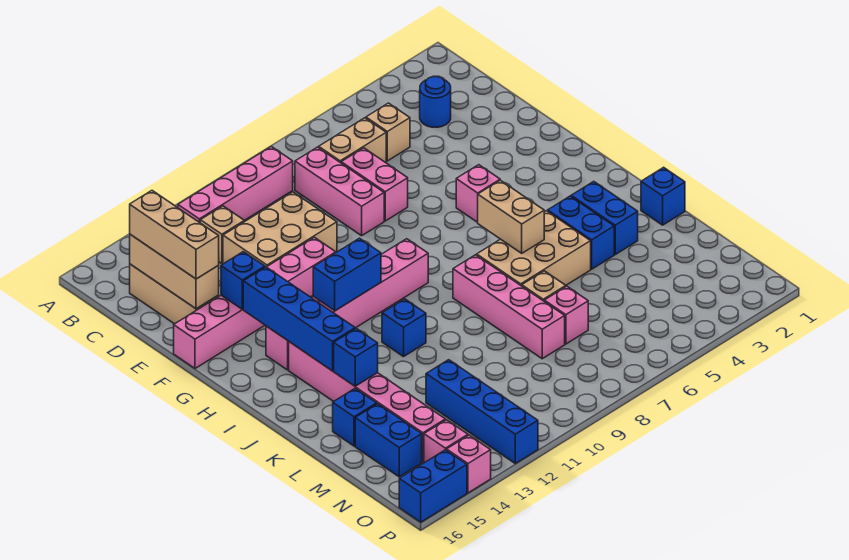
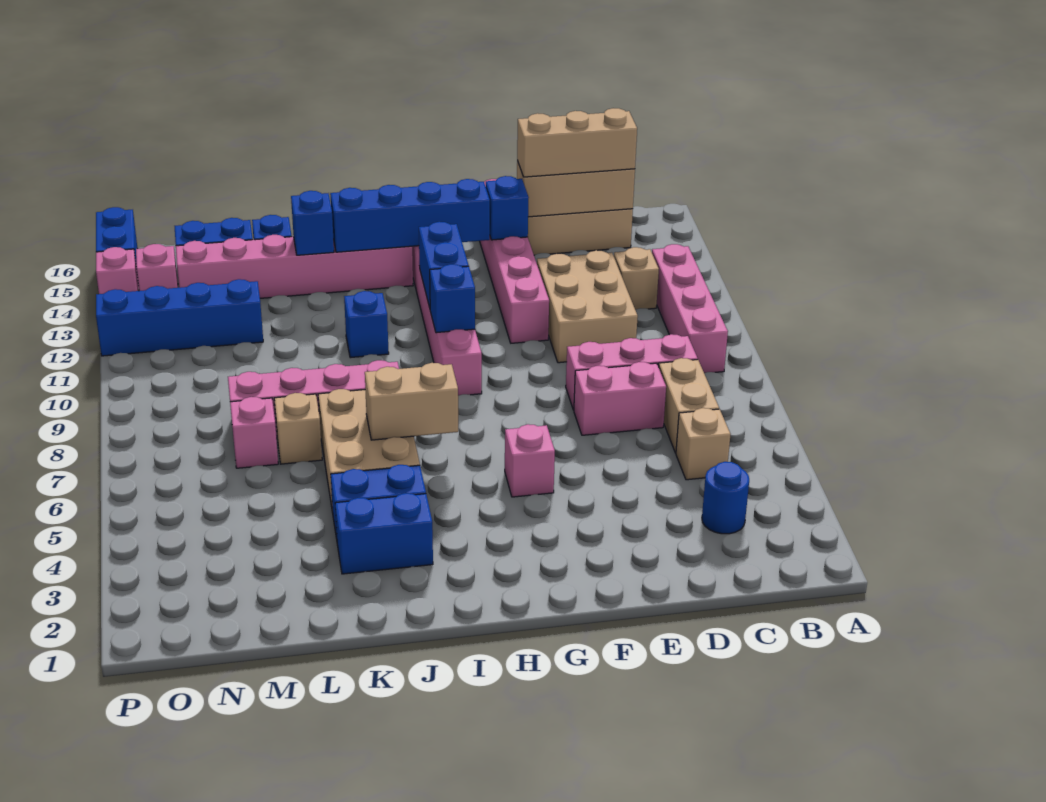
blue 1x1 brick [641,167,685,225] -> blue 1x1 brick moved to [430,264,475,333]

